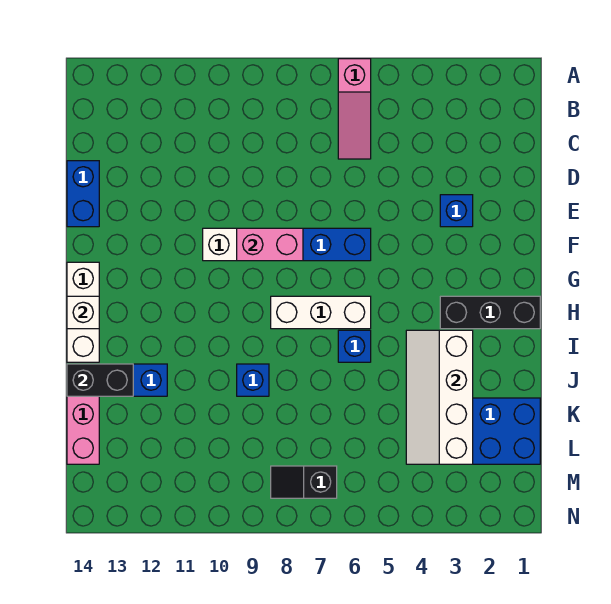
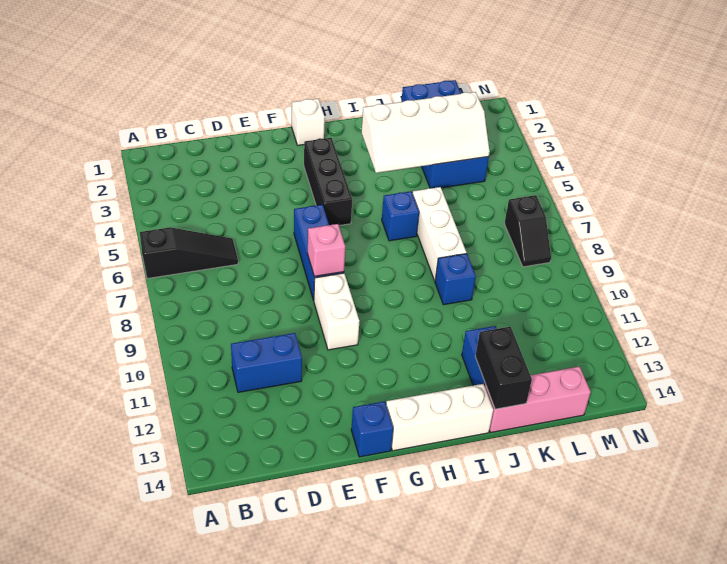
pink 1x3 slope [338,59,371,159] -> black 1x3 slope [140,227,238,279]
blue 1x2 brick [67,161,99,227] -> blue 1x2 brick moved to [231,333,302,392]
blue 1x1 brick [440,195,473,227] -> blue 1x1 brick moved to [351,401,393,457]
pink 1x2 brick [237,228,303,261] -> pink 1x1 brick [308,224,345,276]
black 1x3 brick [440,296,540,329] -> black 1x3 brick moved to [304,138,352,226]
white 1x3 brick [271,296,371,329] -> white 1x3 brick moved to [413,187,466,281]
white 1x1 brick [67,296,99,329] -> white 1x1 brick moved to [292,99,325,145]

